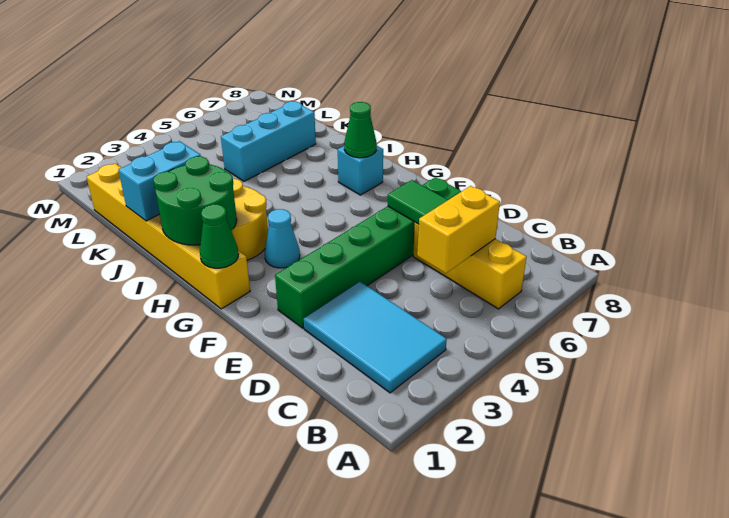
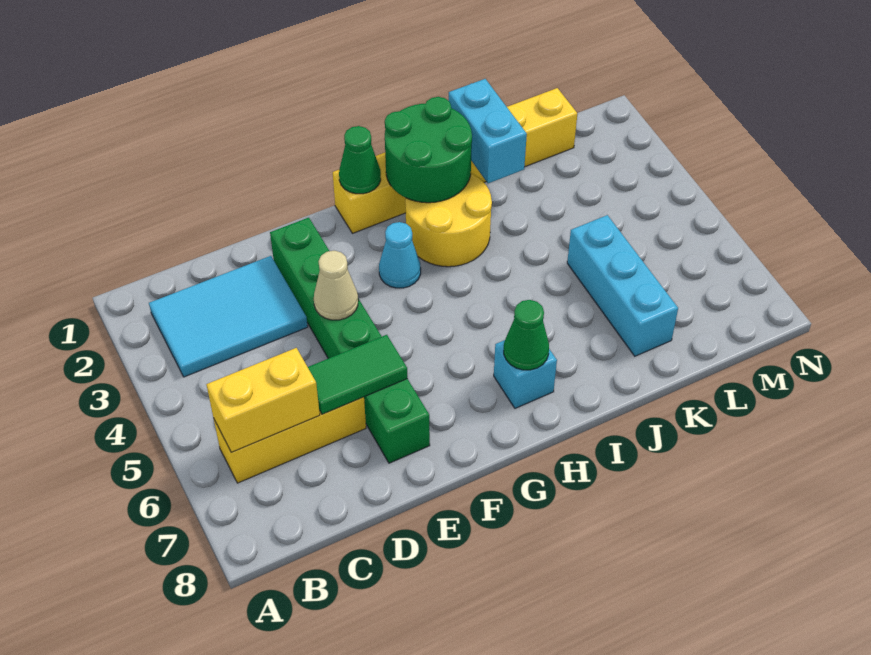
yellow 1x2 brick [417,186,500,273] -> yellow 1x2 brick turned to [206,348,320,452]
none -> tan 1x1 cone [314,251,358,320]

